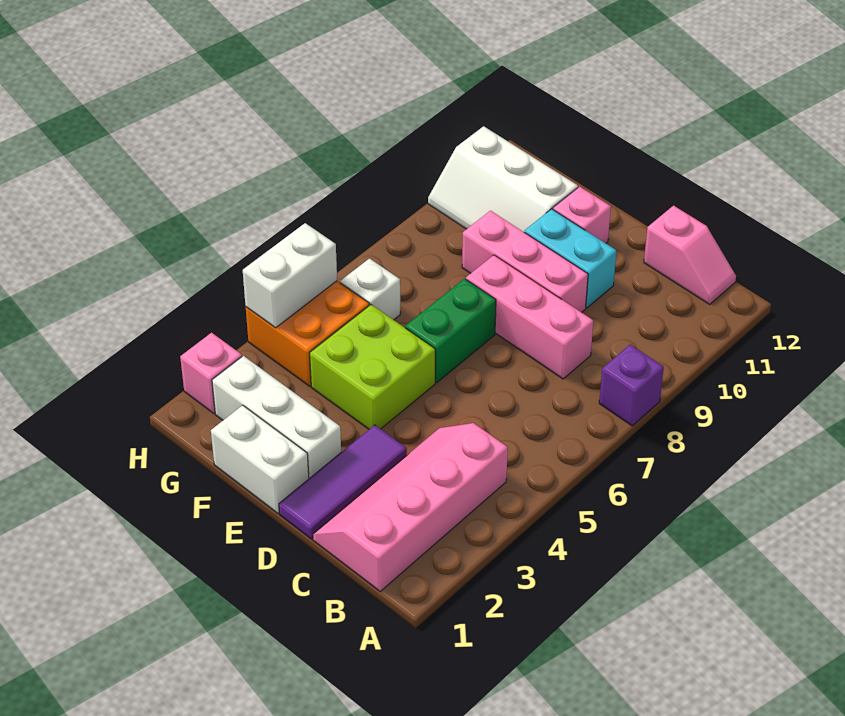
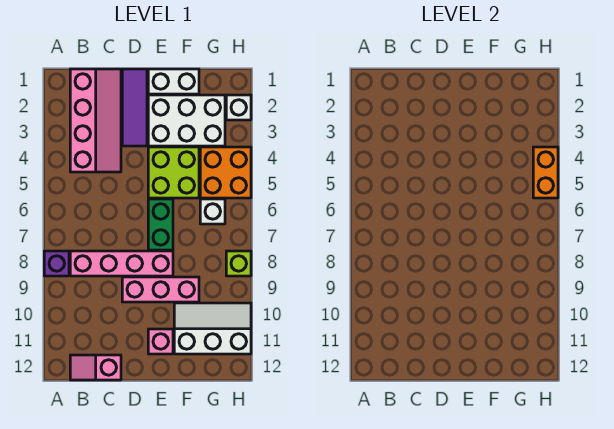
pink 1x3 brick [466,255,593,379] -> pink 1x4 brick [70,251,173,276]
cyan 1x2 brick [524,209,616,308] -> none
white 1x3 brick [212,356,341,479] -> white 2x3 brick [148,95,225,146]
pink 1x1 brick [180,333,242,413] -> white 1x1 brick [226,95,251,120]
white 1x2 brick [243,223,337,328] -> orange 1x2 brick [533,147,558,198]
none -> lime 1x1 brick [226,251,251,276]

